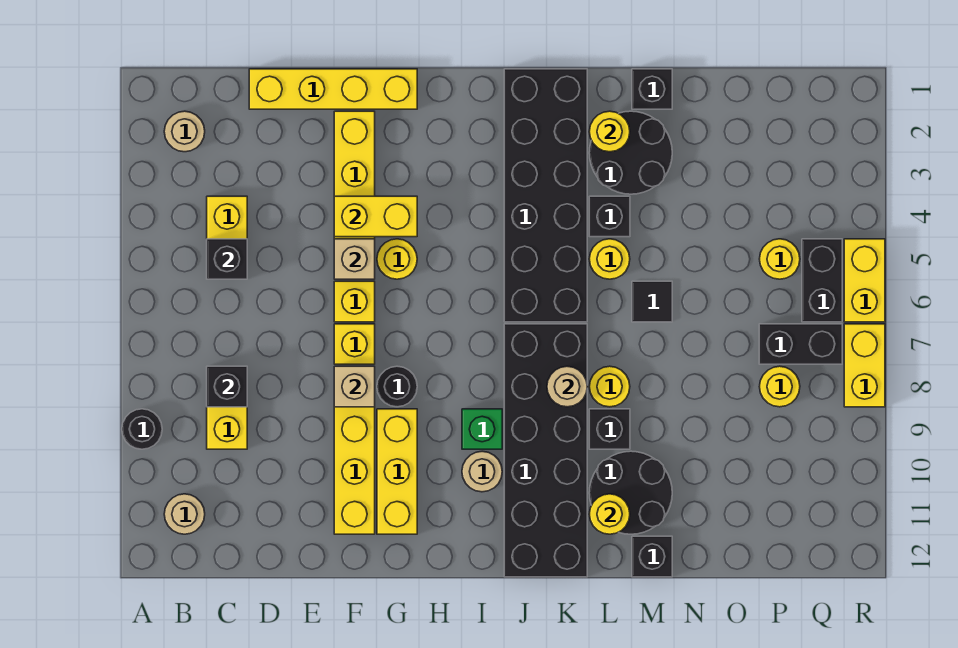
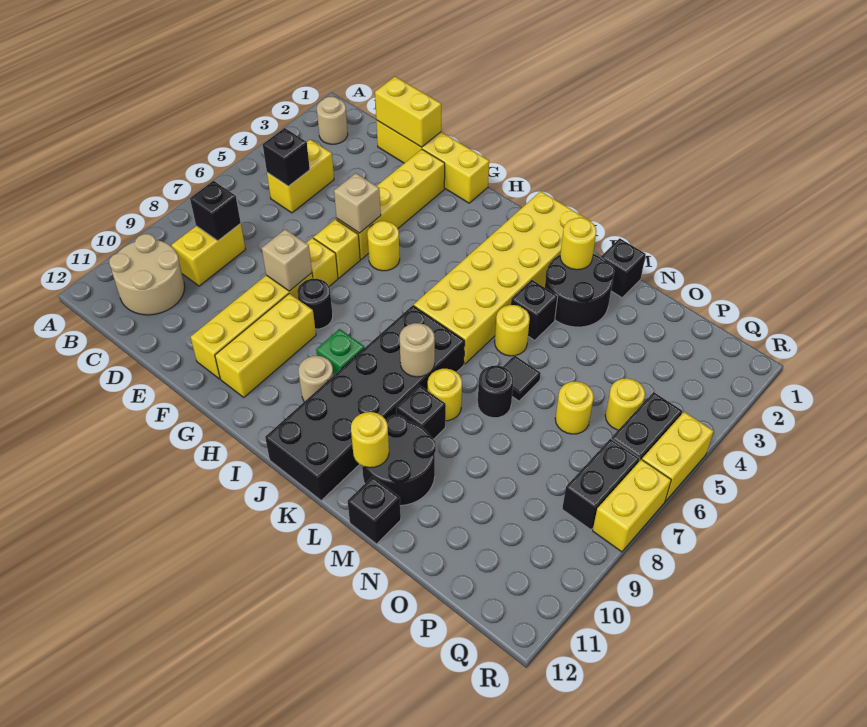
black 1x1 round brick [122,409,162,449] -> black 1x1 round brick moved to [478,366,513,418]
tan 1x1 round brick [164,494,205,534] -> tan 2x2 round brick [109,234,185,315]
yellow 1x2 brick [334,196,417,237] -> yellow 1x2 brick moved to [375,77,441,147]
black 2x6 brick [504,69,587,322] -> yellow 2x6 brick [414,191,591,364]
black 1x2 brick [759,324,842,364] -> black 1x2 brick turned to [562,439,640,530]
yellow 1x1 round brick [759,366,800,407] -> yellow 1x1 round brick moved to [555,382,594,434]

